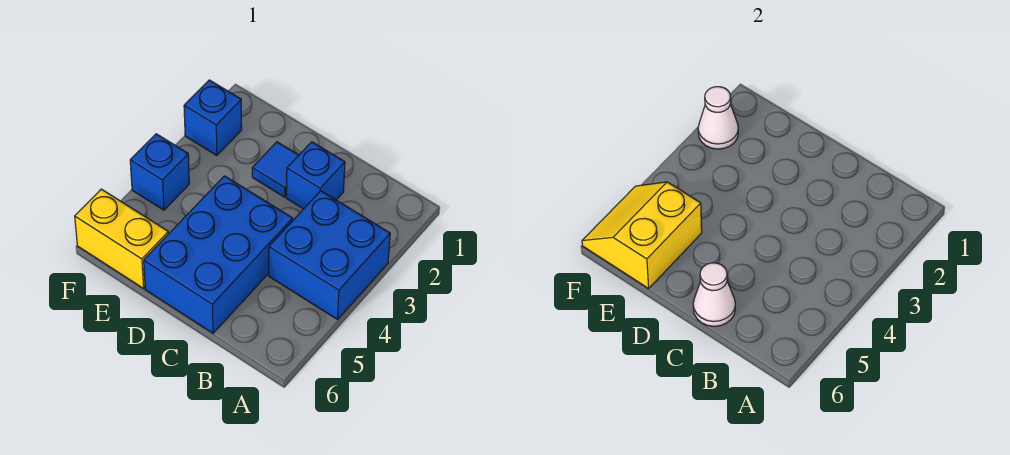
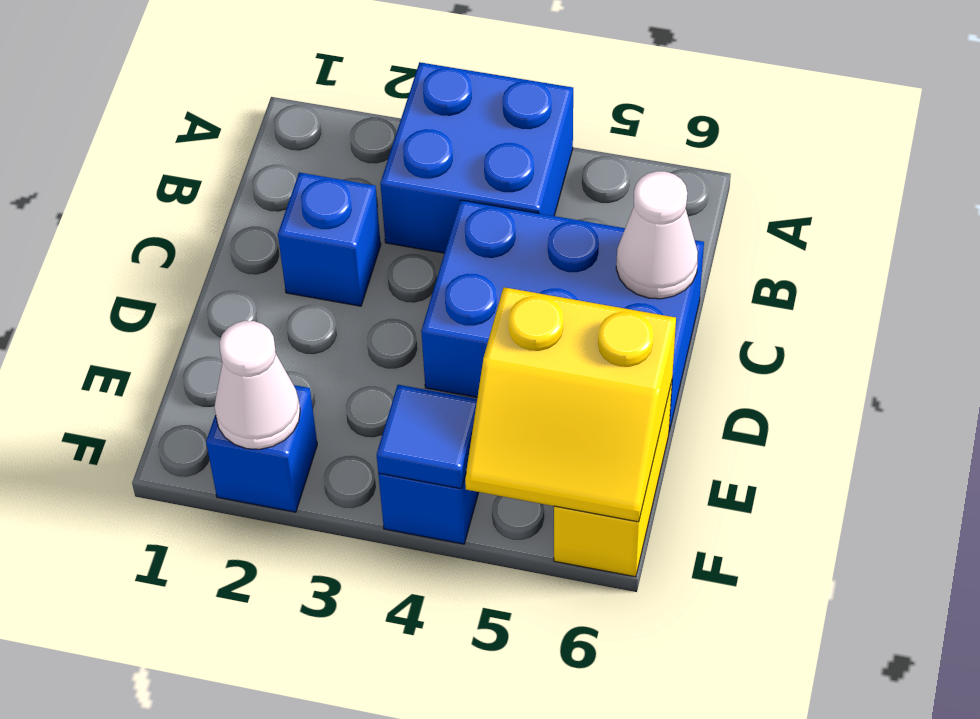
blue 1x1 tile [252,142,299,197] -> blue 1x1 tile moved to [377,385,477,489]

